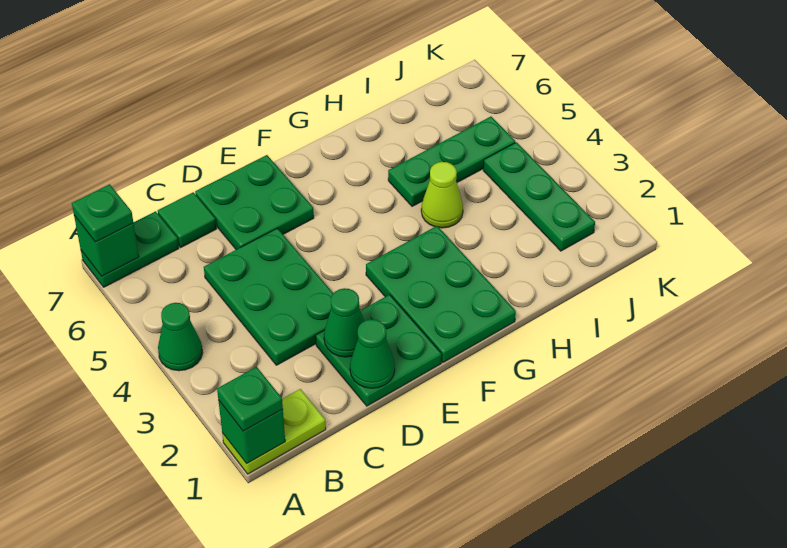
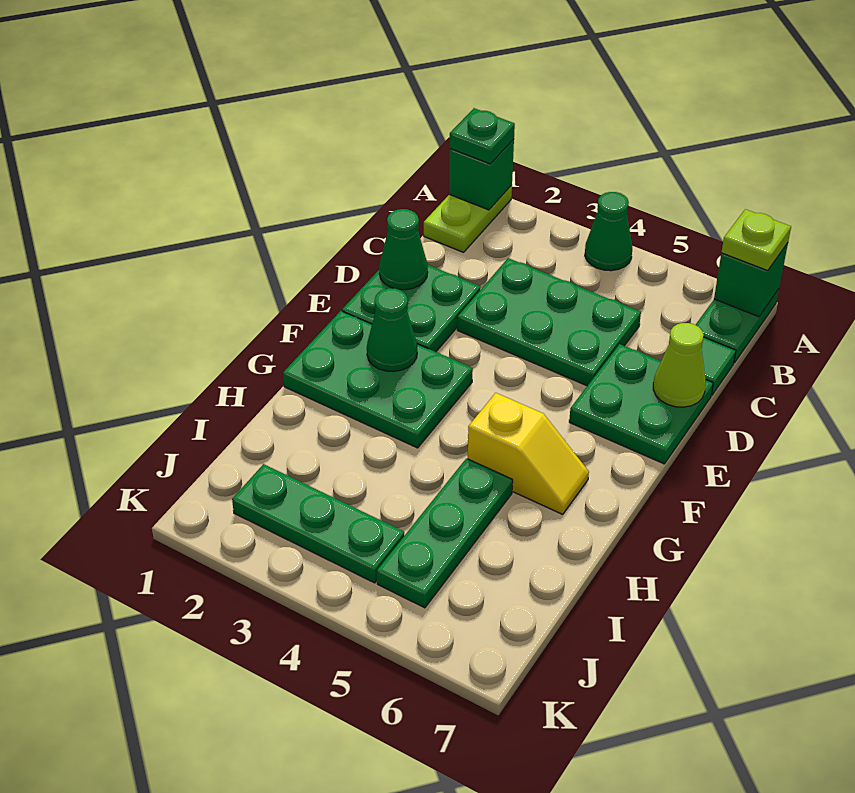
green 1x1 plate [72,184,133,242] -> lime 1x1 plate [721,209,791,271]
green 1x1 cone [324,288,364,357] -> green 1x1 cone moved to [367,288,417,372]
none -> yellow 1x2 slope [468,393,589,514]
lime 1x1 cone [421,162,463,228] -> lime 1x1 cone moved to [653,323,706,407]

